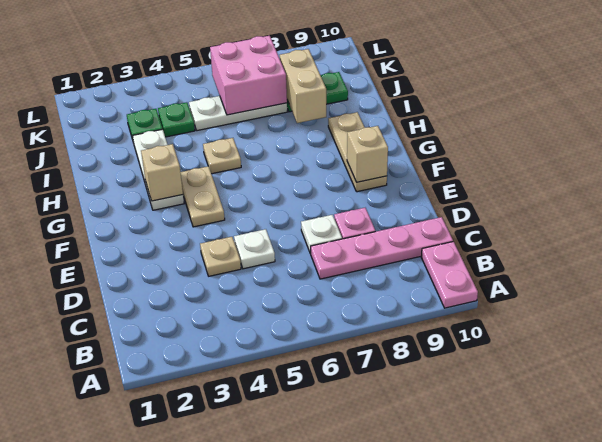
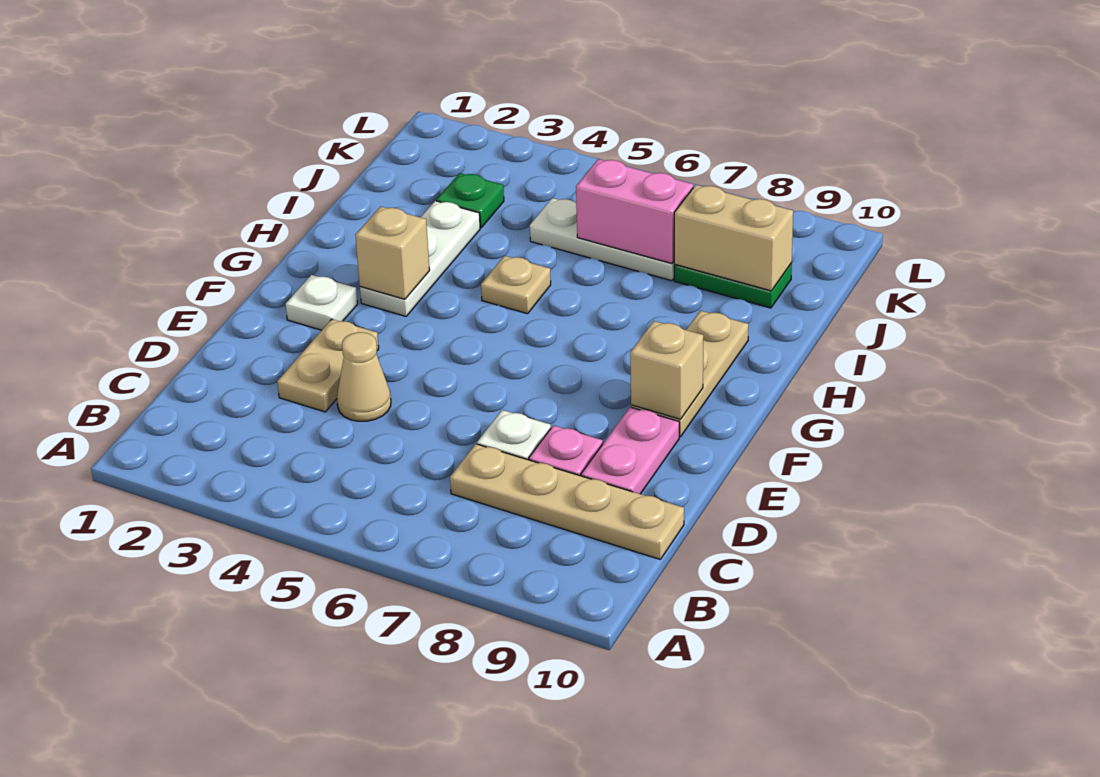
pink 1x2 plate [421,242,478,308] -> pink 1x2 plate moved to [581,407,679,494]
pink 1x4 plate [311,217,453,279] -> tan 1x4 plate [450,444,684,559]
tan 1x1 plate [200,237,241,276] -> tan 1x1 cone [337,332,391,421]
white 1x1 plate [234,229,275,269] -> white 1x1 plate moved to [286,275,358,330]
tan 1x2 plate [180,166,225,227] -> tan 1x2 plate moved to [277,319,379,412]
tan 1x2 brick [280,49,326,123] -> tan 1x2 brick turned to [674,185,793,291]
green 1x1 plate [158,102,195,137] -> none
pink 2x2 brick [210,36,287,115] -> pink 1x2 brick [576,159,693,264]

